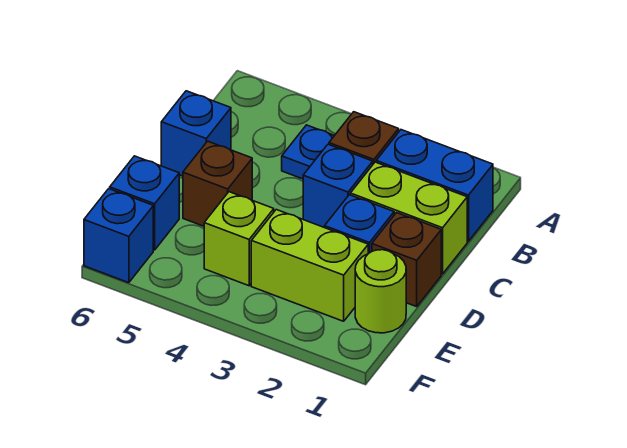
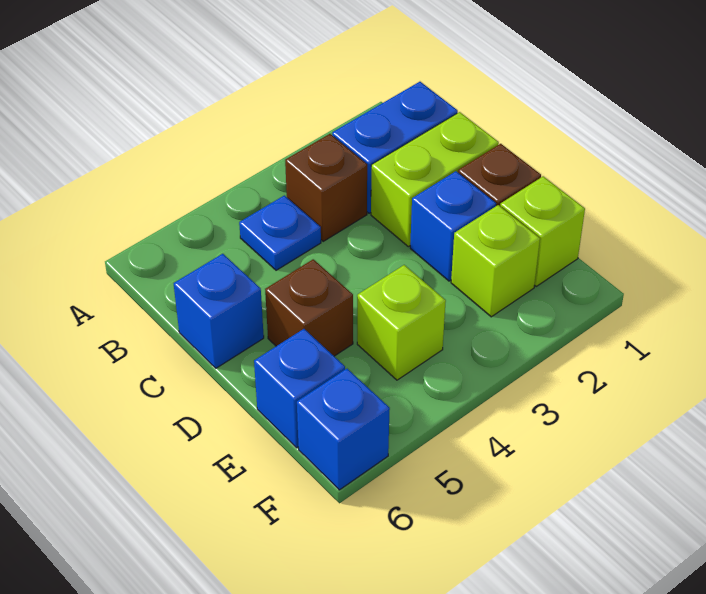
blue 1x1 brick [303,144,373,228] -> none
lime 1x1 round brick [355,250,406,333] -> lime 1x1 brick [500,176,585,286]
lime 1x2 brick [251,210,368,321] -> lime 1x1 brick [451,205,540,317]

